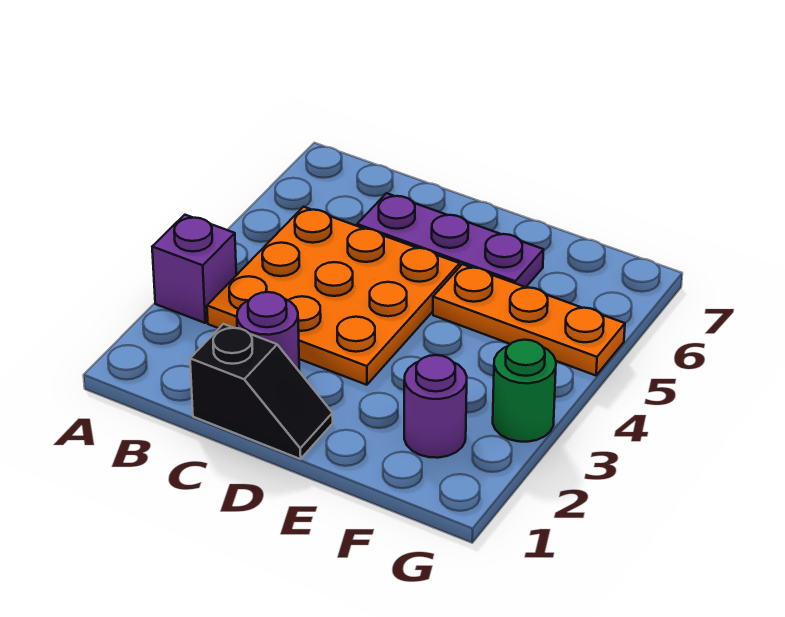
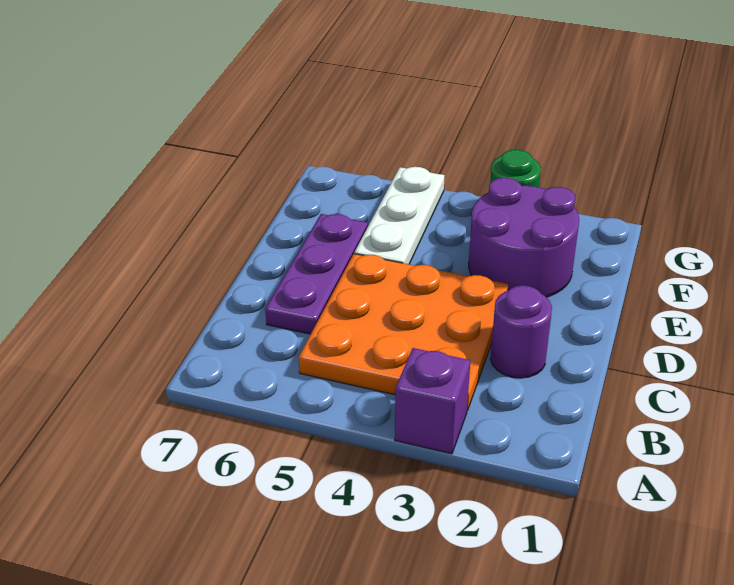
black 1x2 slope [190,324,333,459] -> none
orange 1x3 plate [433,264,625,376] -> white 1x3 plate [354,167,445,264]
purple 1x1 round brick [404,355,467,458] -> purple 2x2 round brick [469,178,579,297]

